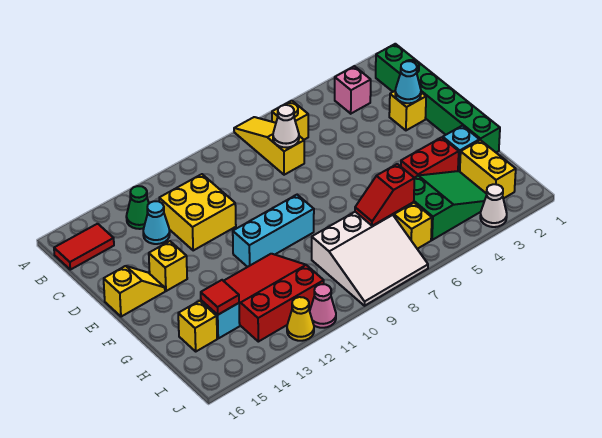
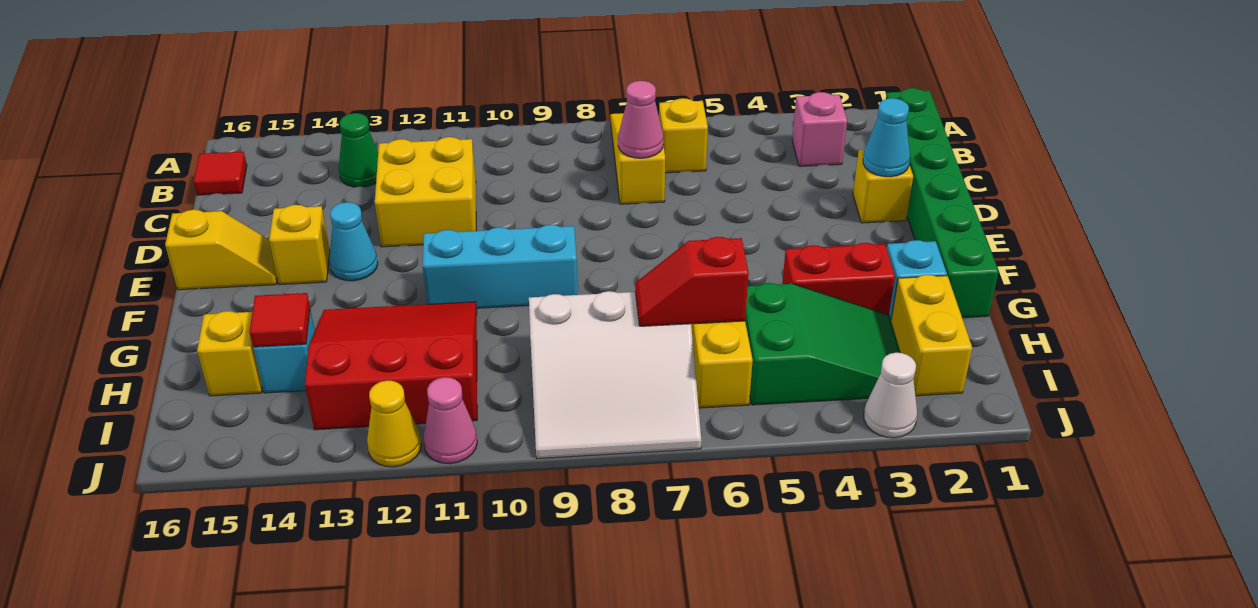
red 1x2 tile [54,224,114,270] -> red 1x1 tile [194,152,247,195]
white 1x1 cone [273,105,299,148] -> pink 1x1 cone [618,81,663,158]
cyan 1x1 cone [143,201,170,244] -> cyan 1x1 cone moved to [329,202,378,281]

